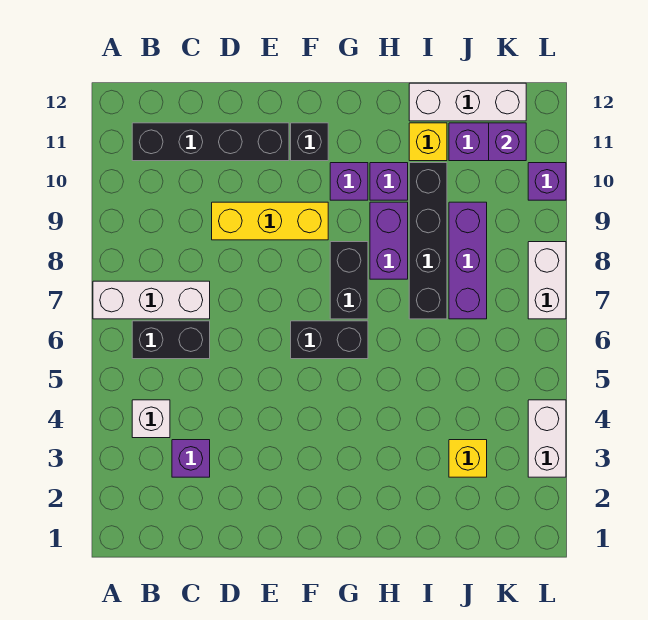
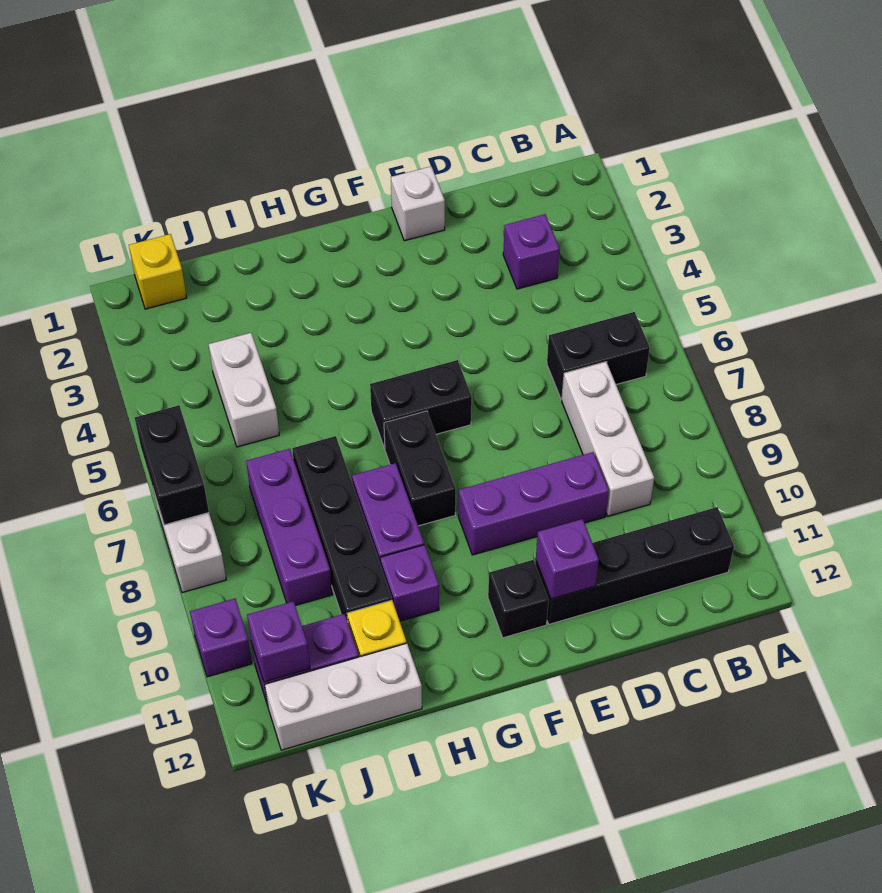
white 1x3 brick [93,281,210,319] -> white 1x3 brick turned to [562,362,654,516]
white 1x1 brick [132,400,170,438] -> white 1x1 brick moved to [391,167,445,241]
yellow 1x3 brick [212,202,328,240] -> purple 1x3 brick [458,452,609,555]
purple 1x1 brick [330,163,368,200] -> purple 1x1 brick moved to [536,519,599,599]
yellow 1x1 brick [449,440,487,477] -> yellow 1x1 brick moved to [129,234,187,309]
white 1x2 brick [528,400,566,477] -> white 1x2 brick moved to [209,333,279,447]
none -> black 1x2 brick [135,405,209,525]

